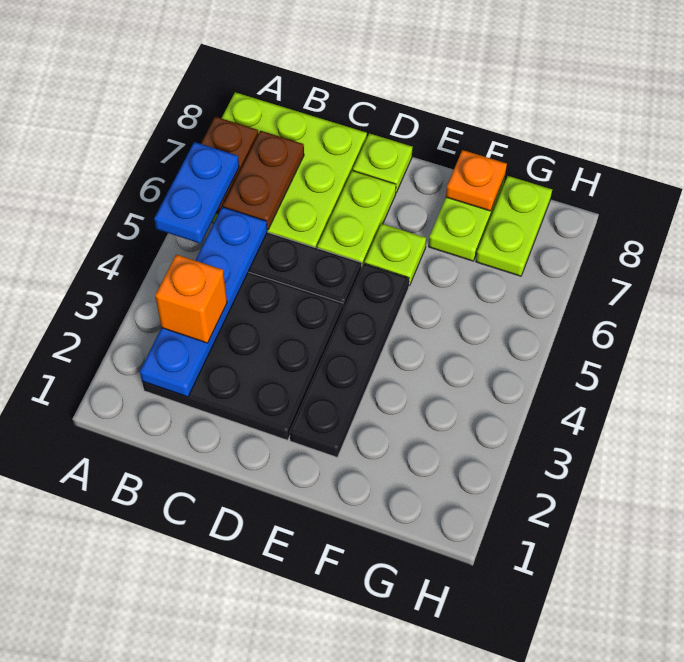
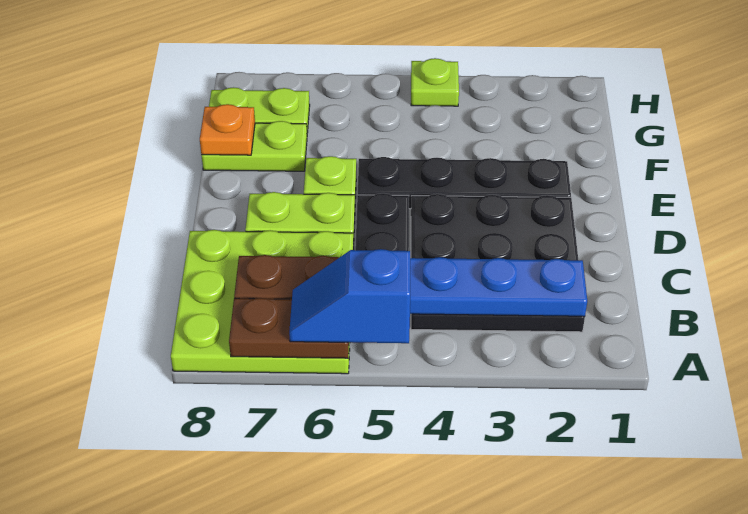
blue 1x2 plate [154,142,239,244] -> blue 1x2 slope [289,249,410,343]
orange 1x1 brick [155,255,227,343] -> none
lime 1x1 plate [353,133,413,192] -> lime 1x1 plate moved to [411,58,459,106]

